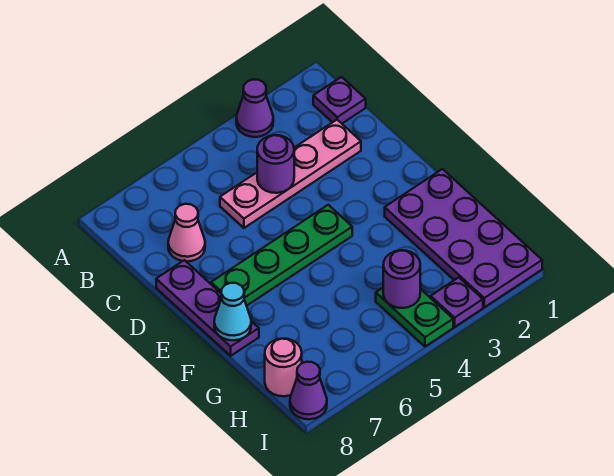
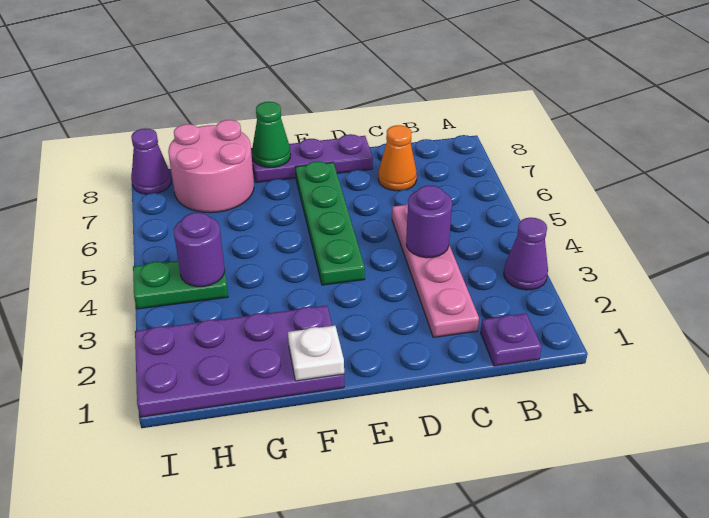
pink 1x1 cone [168,204,205,262] -> orange 1x1 cone [378,125,417,191]
none -> white 1x1 plate [288,326,344,381]
cyan 1x1 cone [214,283,251,340] -> green 1x1 cone [252,102,291,167]
pink 1x1 round brick [265,339,302,396] -> pink 2x2 round brick [168,120,254,213]
purple 1x1 plate [431,277,483,327] -> none

